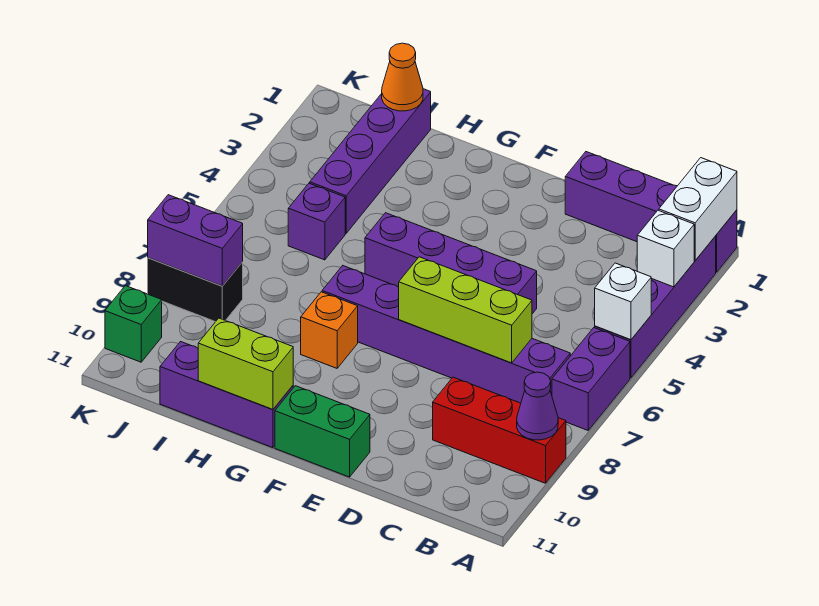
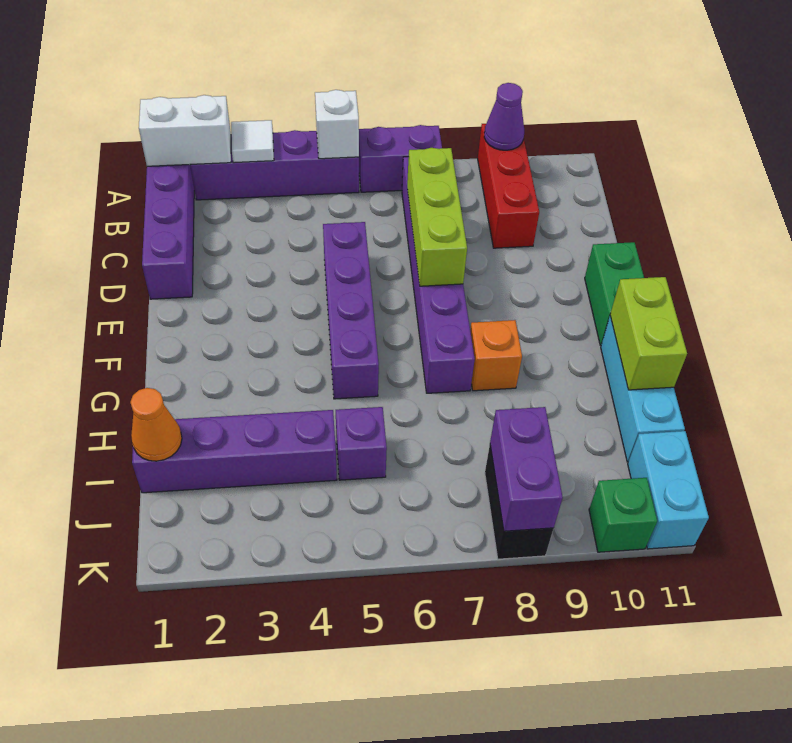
white 1x1 brick [637,210,694,287] -> white 1x1 tile [231,120,274,163]
purple 1x3 brick [160,342,293,448] -> cyan 1x3 brick [601,316,685,462]
none -> cyan 1x2 brick [628,431,709,549]

